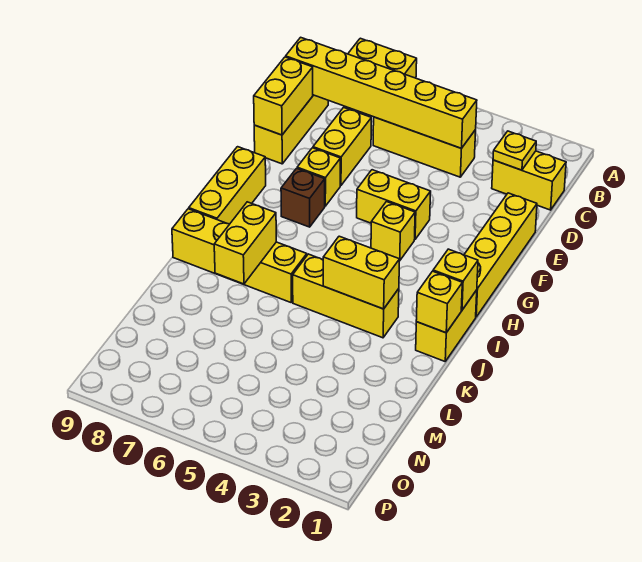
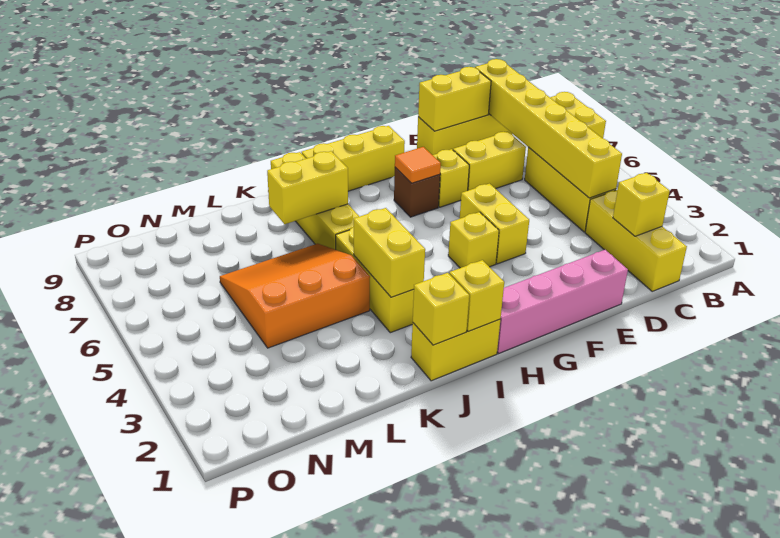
yellow 1x2 brick [492,151,566,210] -> yellow 1x3 brick [585,190,687,292]
yellow 1x1 plate [493,131,536,170] -> yellow 1x1 brick [613,173,670,236]
yellow 1x4 brick [464,193,537,317] -> pink 1x4 brick [497,250,628,354]
none -> orange 1x1 tile [395,147,441,183]
none -> orange 3x3 slope [220,244,370,348]

